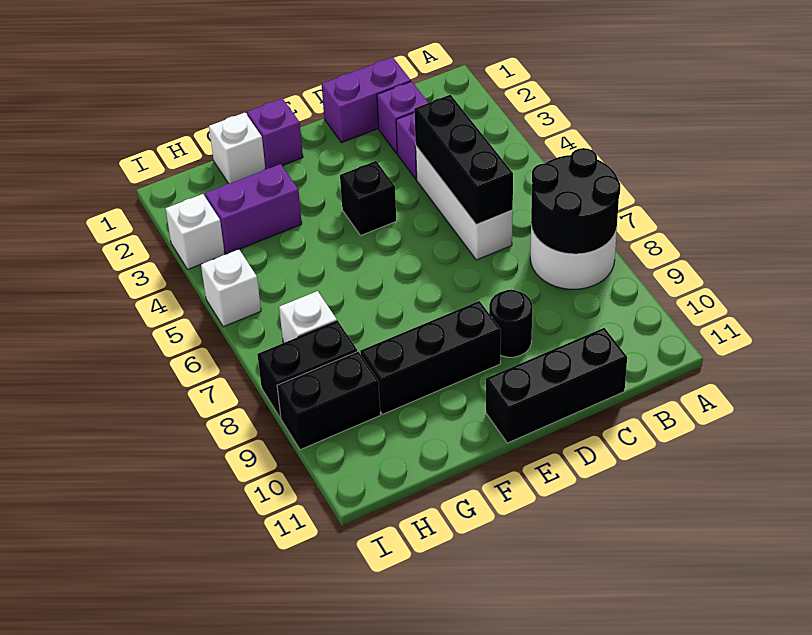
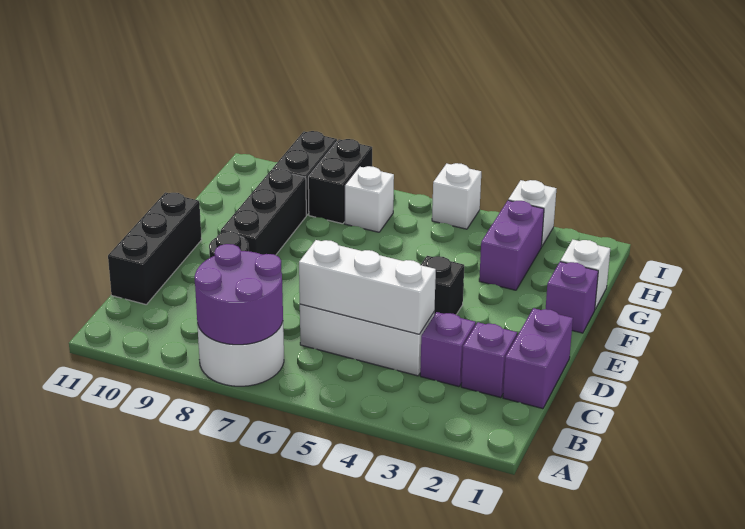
black 2x2 round brick [531,148,620,254] -> purple 2x2 round brick [195,244,283,345]
black 1x3 brick [414,95,513,224] -> white 1x3 brick [299,240,436,334]

